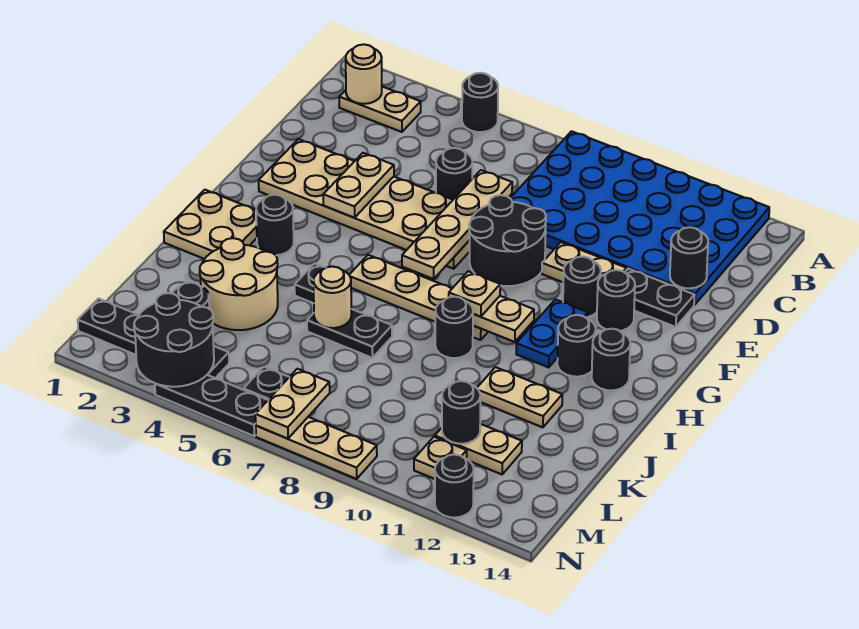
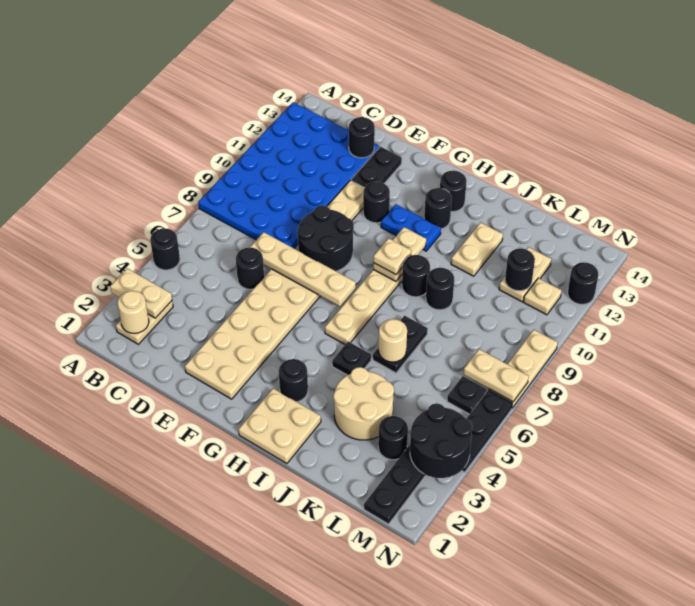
tan 1x2 plate [323,153,394,218] -> tan 1x2 plate moved to [110,268,172,318]
black 1x1 round brick [597,270,635,331] -> black 1x1 round brick moved to [426,268,454,310]

